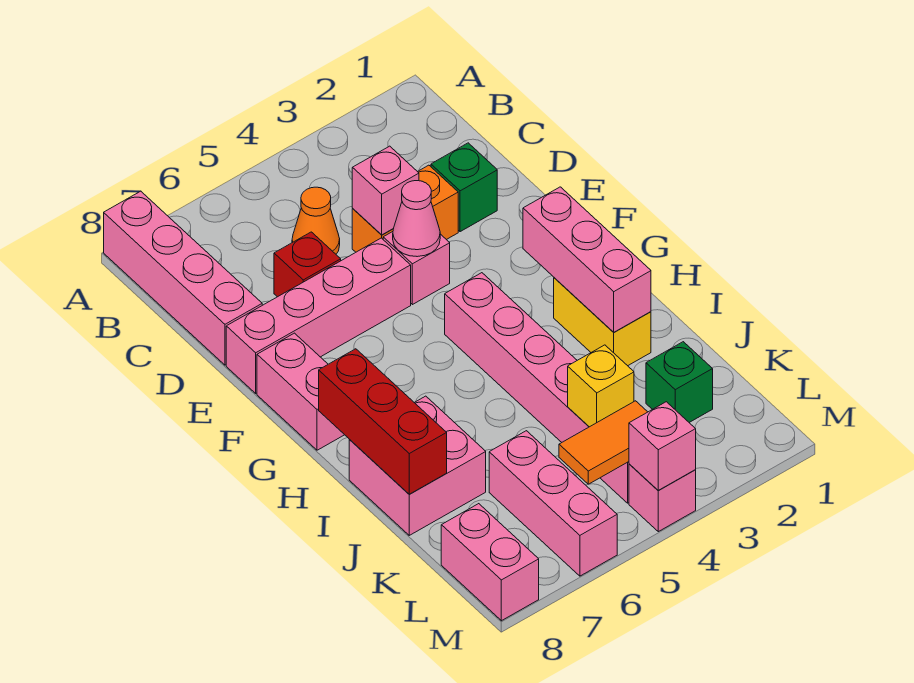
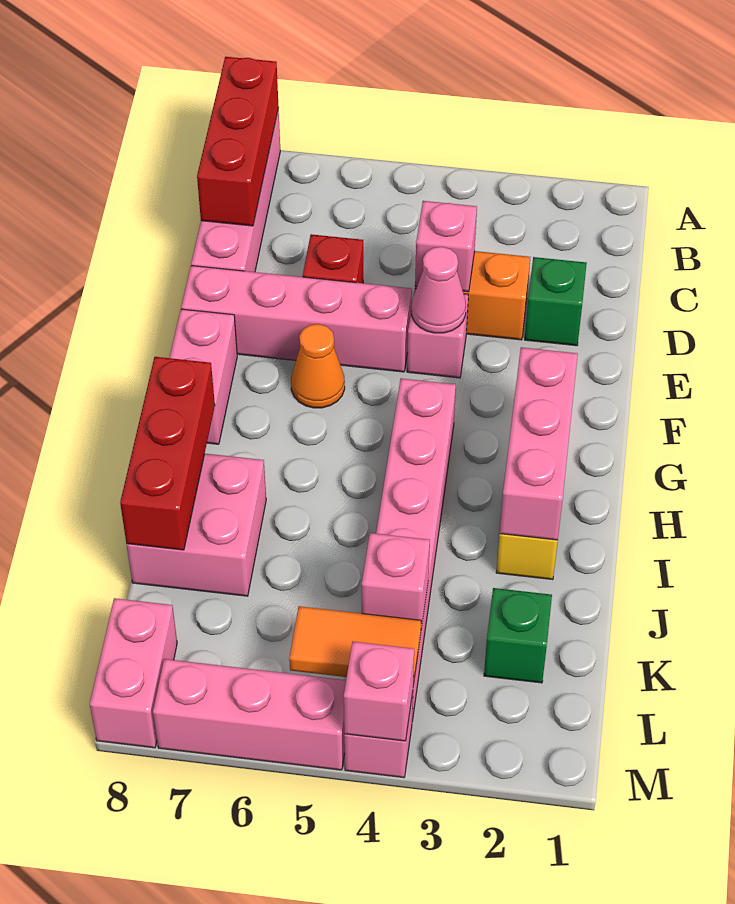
none -> red 1x3 brick [197,57,279,226]
orange 1x1 cone [292,187,340,254] -> orange 1x1 cone moved to [291,324,345,408]
yellow 1x1 brick [568,345,634,427] -> pink 1x1 brick [362,533,430,628]
pink 1x3 brick [489,431,617,576] -> pink 1x3 brick turned to [153,659,346,770]

